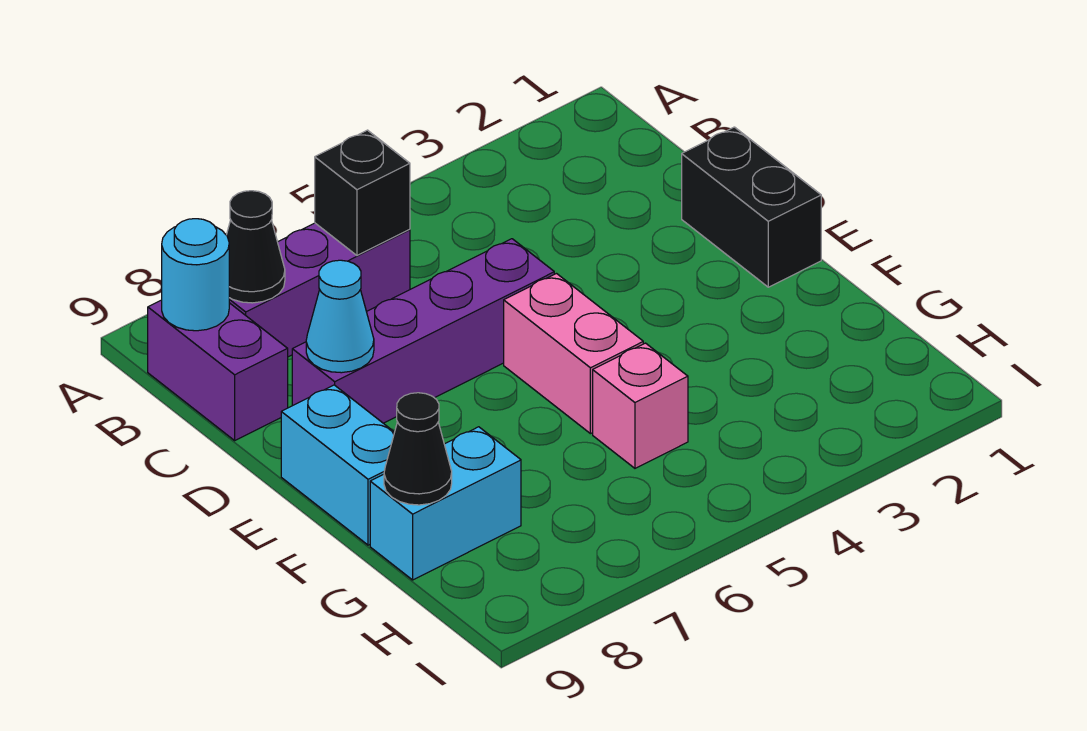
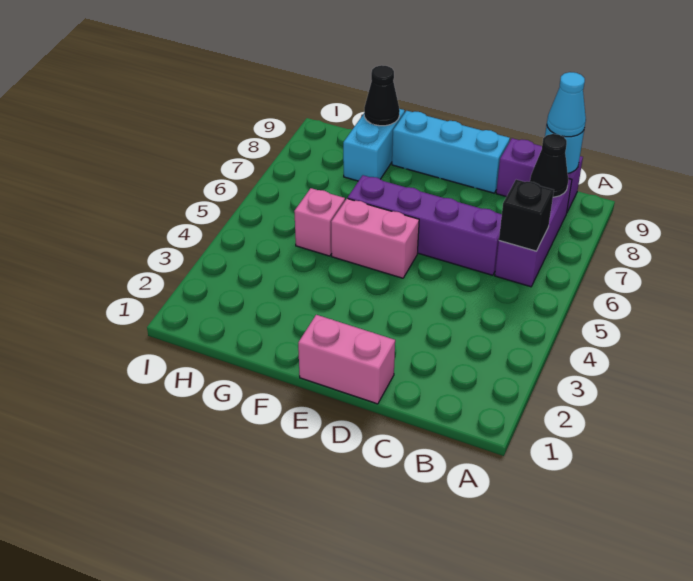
black 1x2 brick [682,127,821,287] -> pink 1x2 brick [298,315,395,404]
purple 1x4 brick [292,239,554,423] -> purple 1x4 brick turned to [348,175,502,275]
cyan 1x1 cone [306,260,374,373] -> cyan 1x1 cone moved to [547,72,586,137]
cyan 1x2 brick [281,385,395,545] -> cyan 1x3 brick [392,111,510,193]

